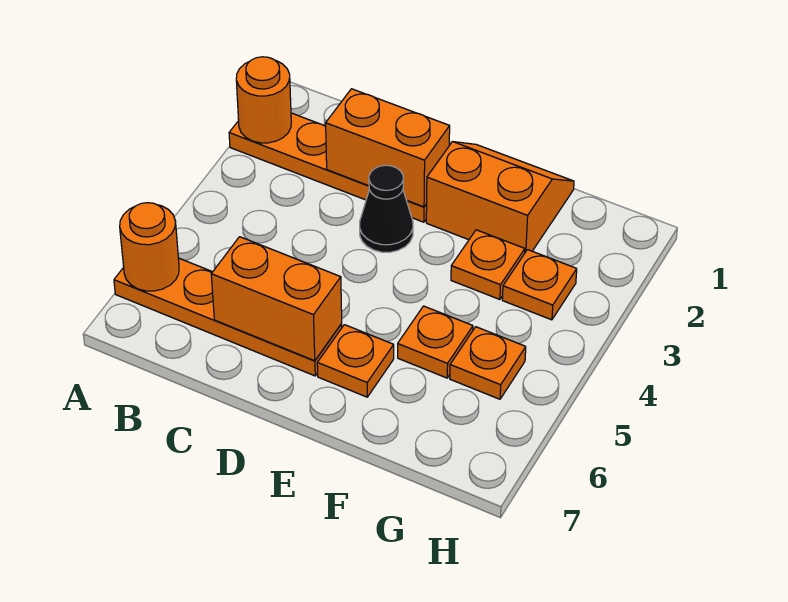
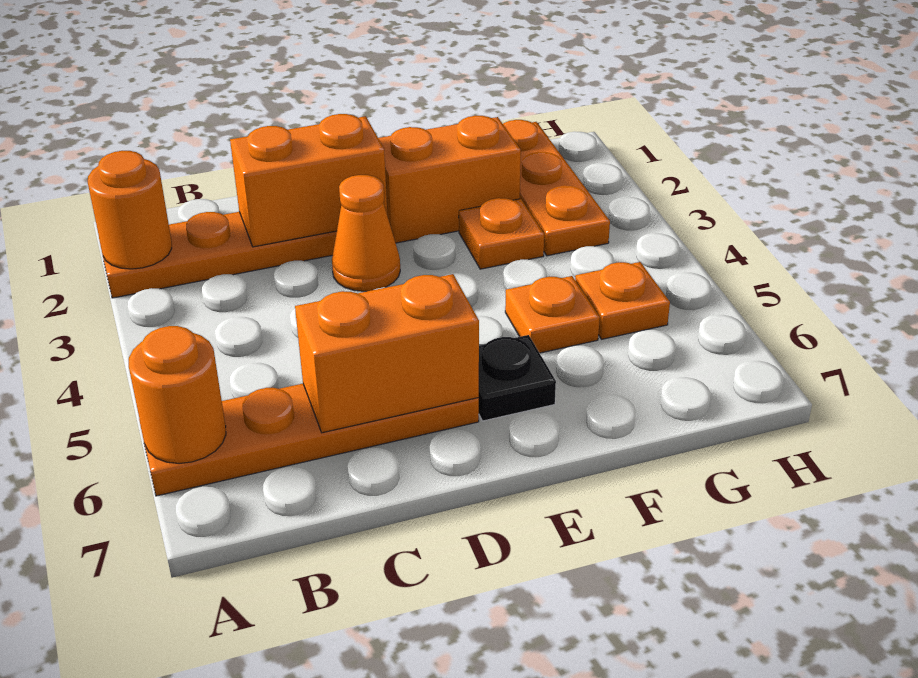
black 1x1 cone [360,165,413,252] -> orange 1x1 cone [332,175,400,291]
orange 1x1 plate [317,325,394,397] -> black 1x1 plate [479,335,556,421]
orange 1x1 plate [502,250,577,320] -> orange 1x3 plate [503,120,610,256]

